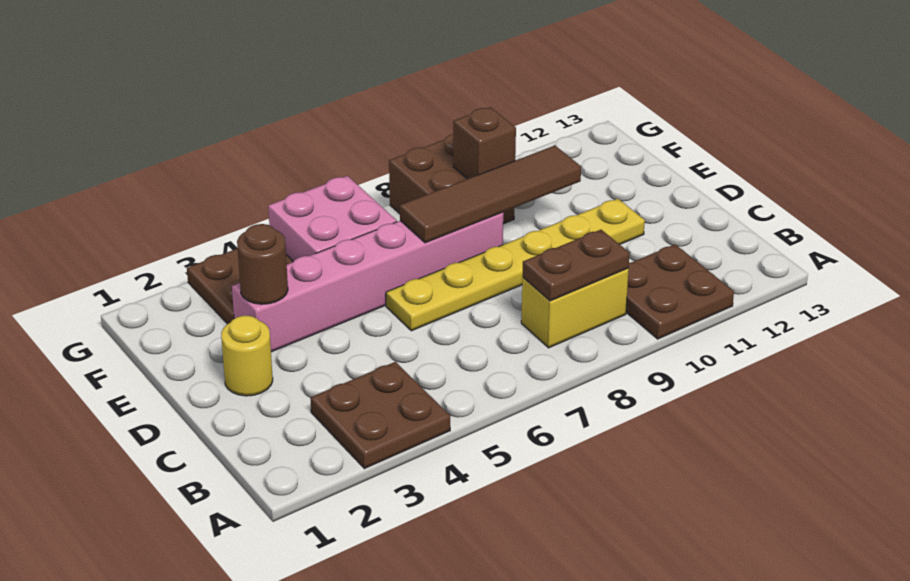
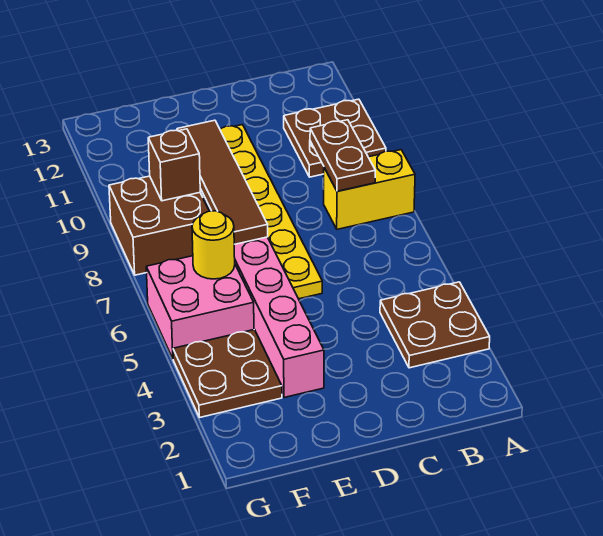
yellow 1x2 brick [521,268,629,348] -> yellow 1x2 brick turned to [324,150,415,229]
yellow 1x1 round brick [221,316,273,396] -> yellow 1x1 round brick moved to [192,211,235,279]
brown 1x1 round brick [237,224,288,304] -> none

